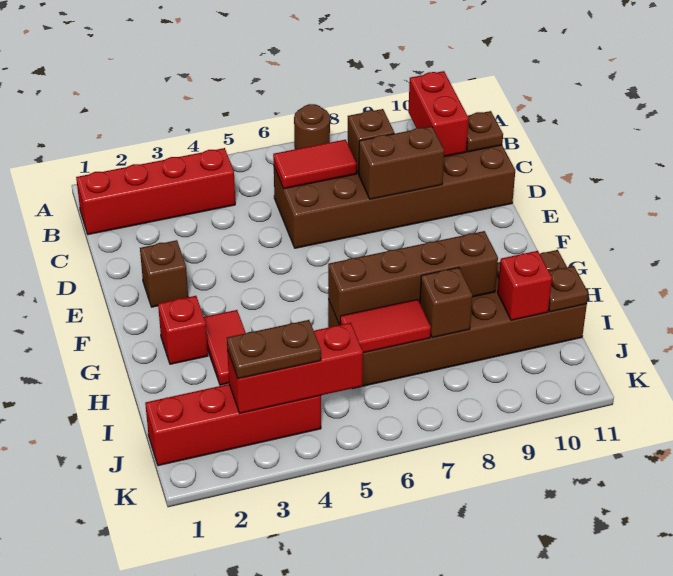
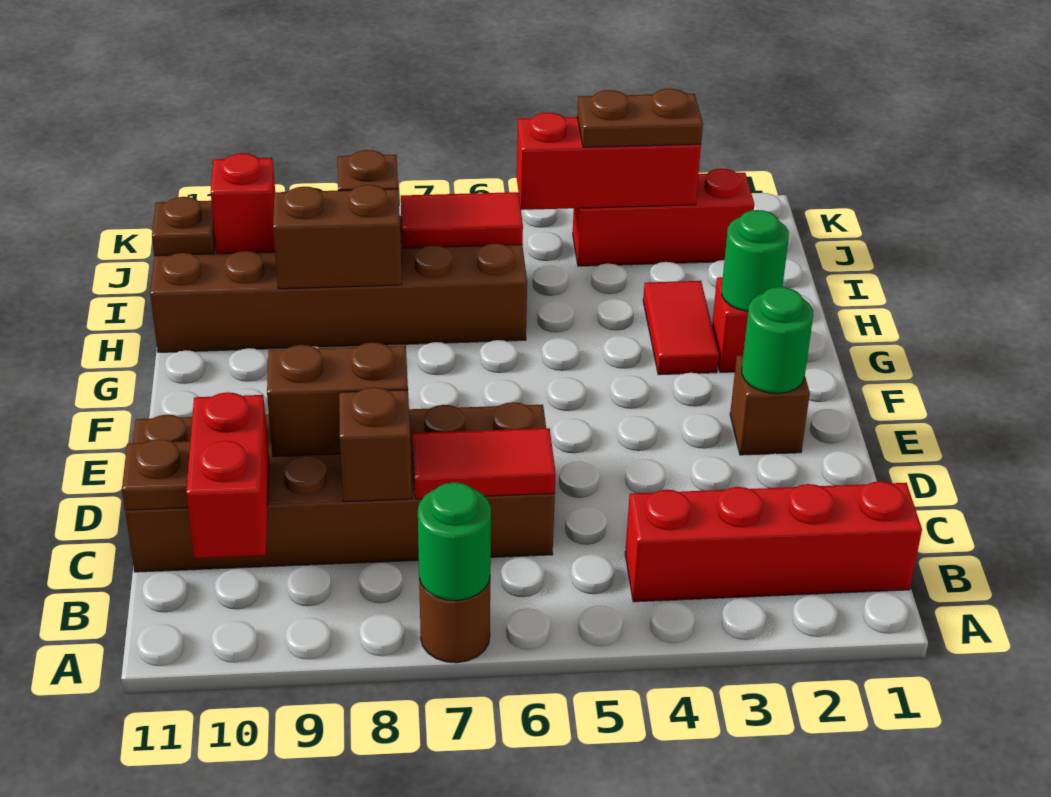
none -> green 1x1 round brick [418,482,491,601]
none -> green 1x1 round brick [742,287,813,393]
none -> green 1x1 round brick [722,210,789,311]
brown 1x4 brick [328,231,498,325] -> brown 1x2 brick [273,185,402,289]
red 1x4 brick [145,384,321,466] -> red 1x3 brick [573,169,754,266]

